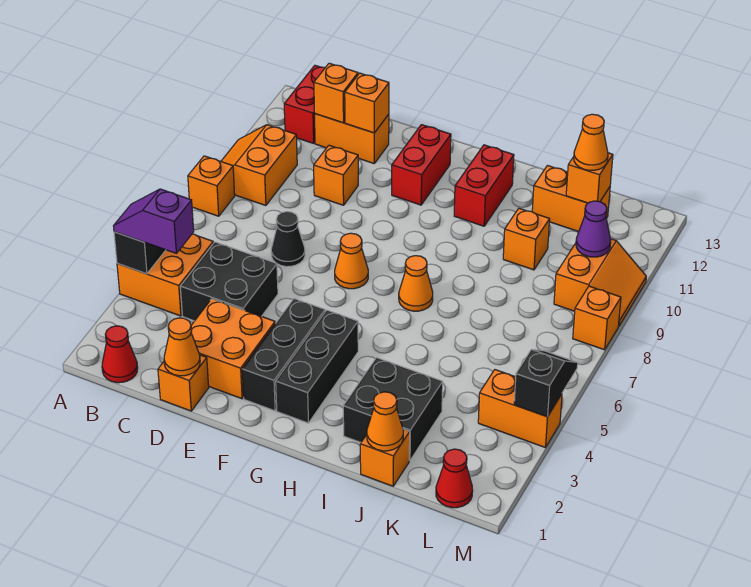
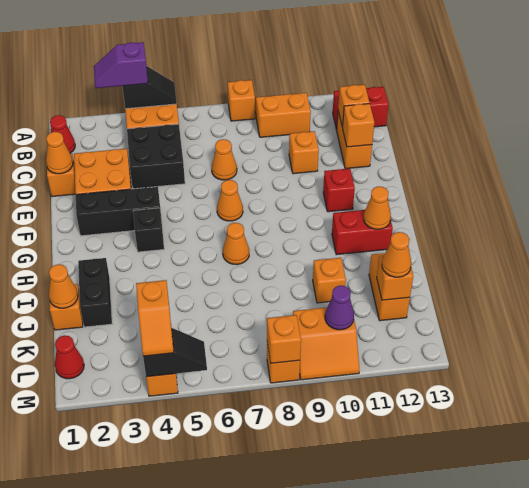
purple 1x2 slope [114,189,194,253] -> purple 1x2 slope turned to [94,42,148,88]
black 1x1 cone [271,212,305,267] -> orange 1x1 cone [212,139,237,180]
red 1x2 brick [392,125,451,205] -> red 1x1 brick [323,168,355,212]
black 1x3 brick [276,310,358,423] -> black 1x1 brick [133,208,164,252]
none -> orange 1x1 cone [364,186,391,229]
black 2x2 brick [343,358,443,461] -> black 1x2 brick [78,258,112,327]
none -> orange 1x2 slope [136,280,174,356]
none -> orange 1x1 brick [267,315,301,363]

